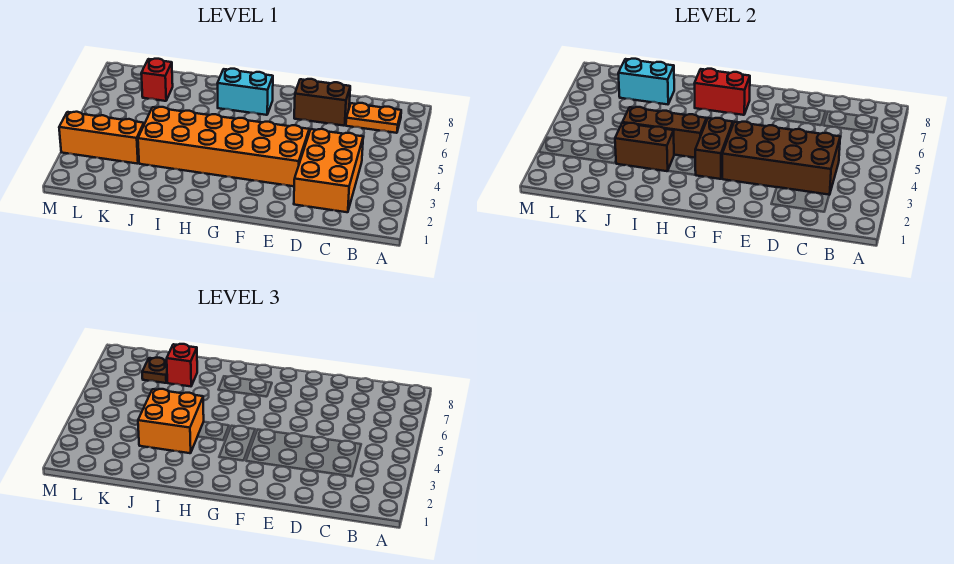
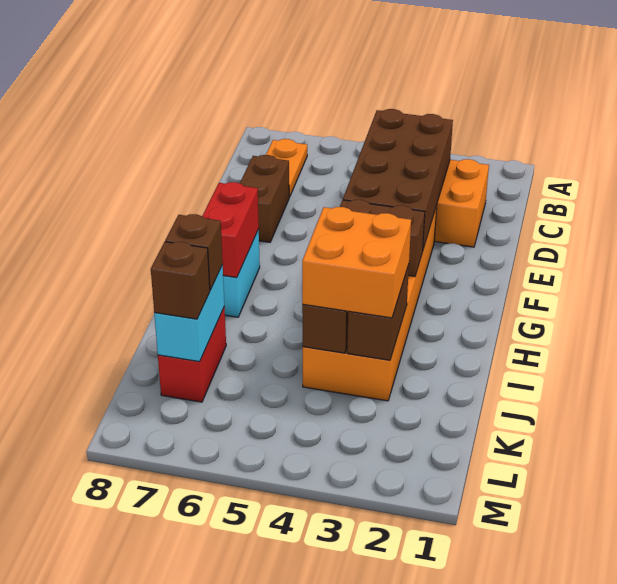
red 1x1 brick [167,344,197,386] -> brown 1x1 brick [165,214,223,290]
orange 1x3 brick [59,112,144,164] -> none
red 1x1 brick [141,59,173,101] -> red 1x2 brick [158,307,226,402]
brown 1x1 plate [142,358,167,383] -> brown 1x1 brick [151,242,210,319]

